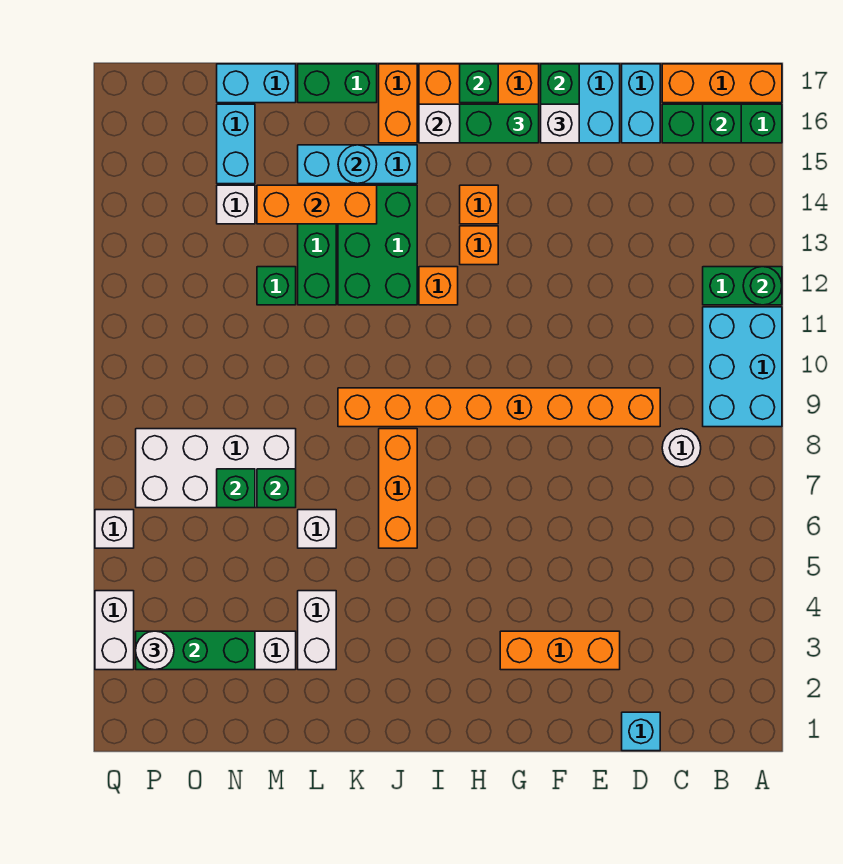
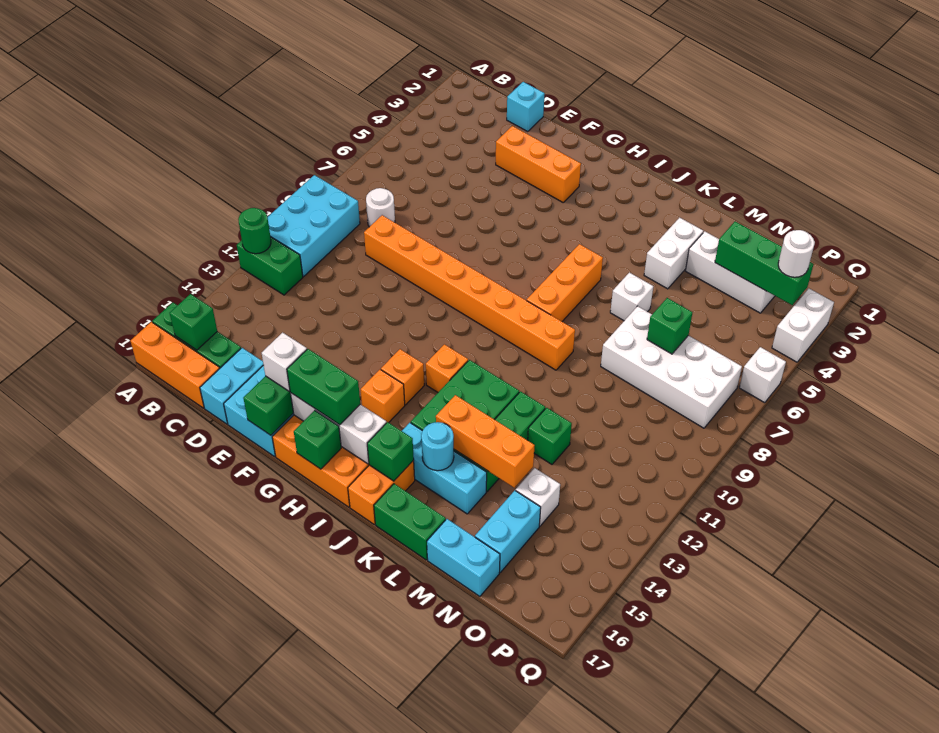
green 1x1 brick [257,469,296,508] -> green 1x1 brick moved to [367,422,414,481]

